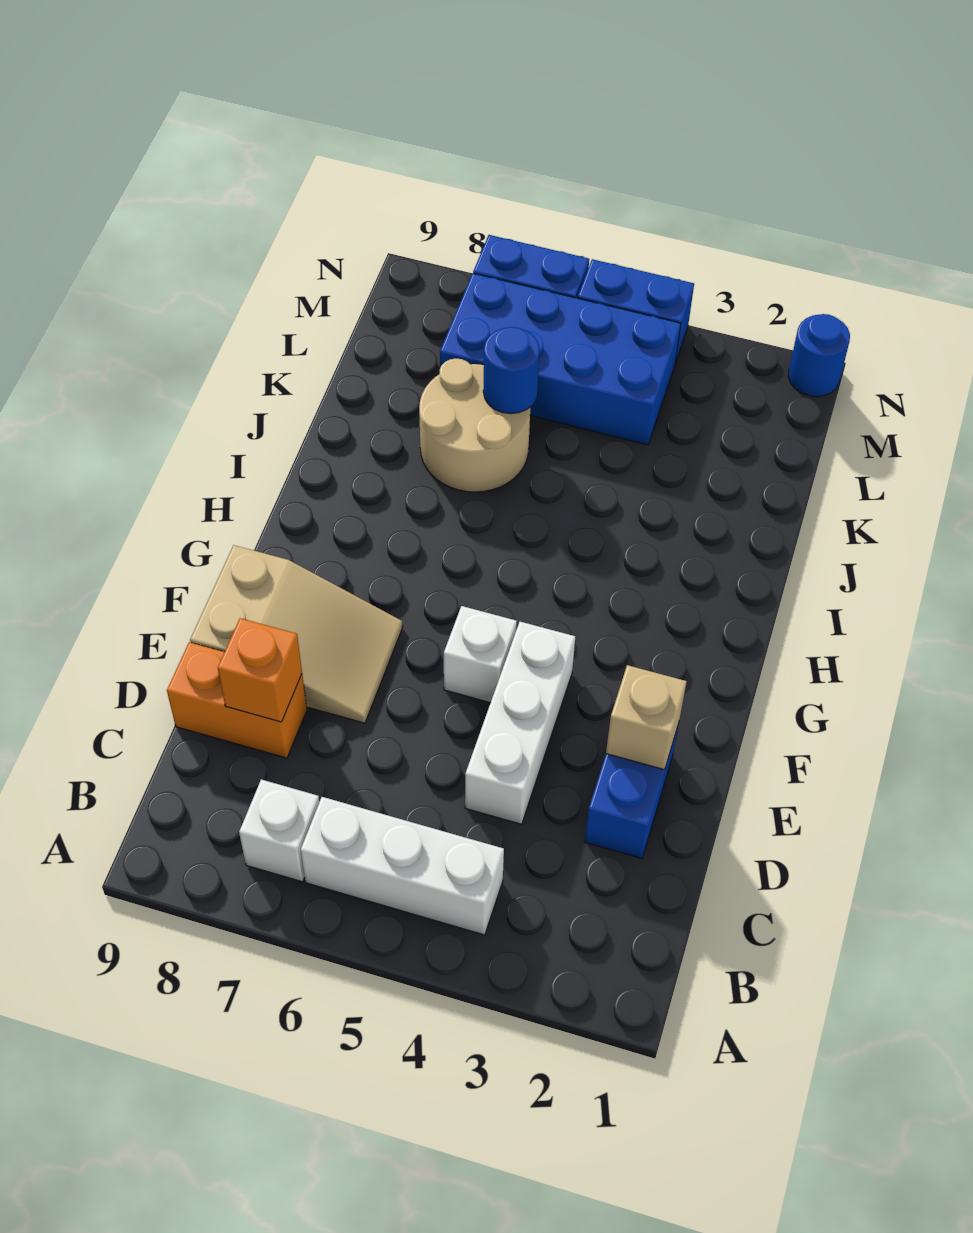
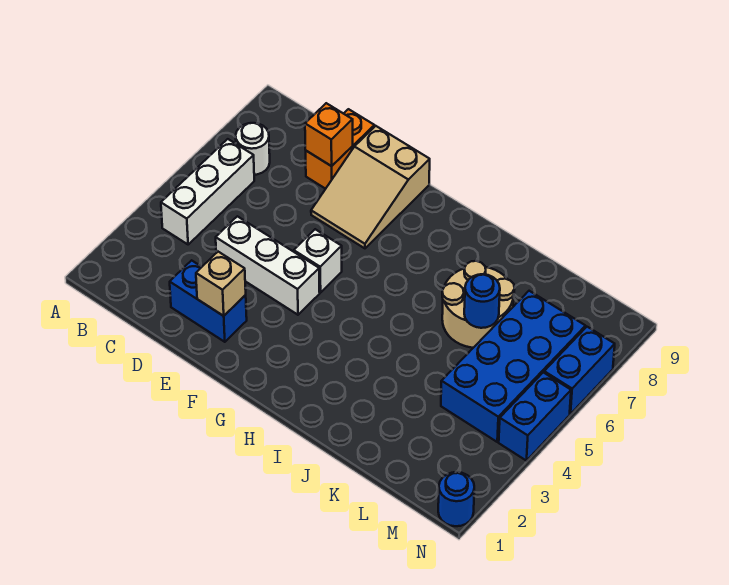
white 1x1 brick [239,779,320,882] -> white 1x1 round brick [236,123,270,175]

